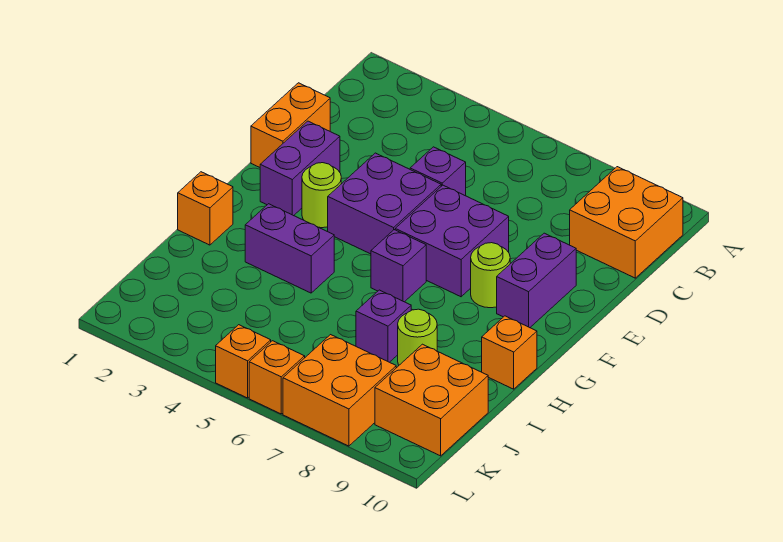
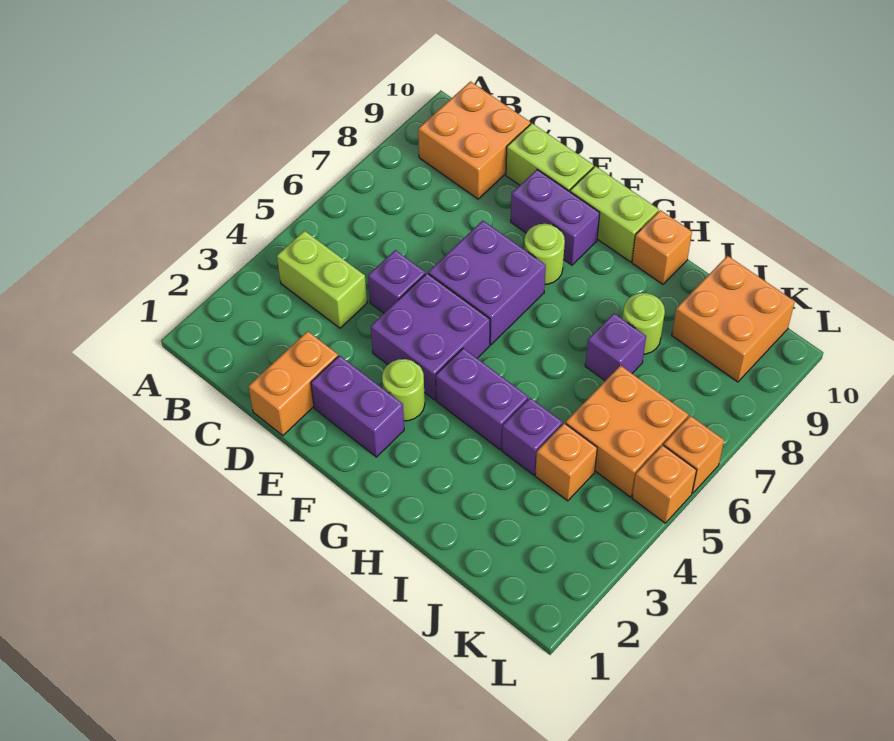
none -> lime 1x2 brick [277,231,367,328]
orange 1x2 brick [251,83,330,167] -> orange 1x2 brick turned to [248,331,338,436]
none -> lime 1x2 brick [506,123,594,192]
none -> lime 1x2 brick [570,166,659,262]
purple 1x1 brick [371,230,426,302] -> purple 1x1 brick moved to [502,398,563,475]
orange 1x1 brick [178,172,233,245] -> orange 1x1 brick moved to [535,423,597,501]
purple 1x2 brick [245,204,334,293] -> purple 1x2 brick turned to [436,348,528,450]
orange 2x2 brick [283,335,396,446] -> orange 2x2 brick moved to [566,366,689,497]

